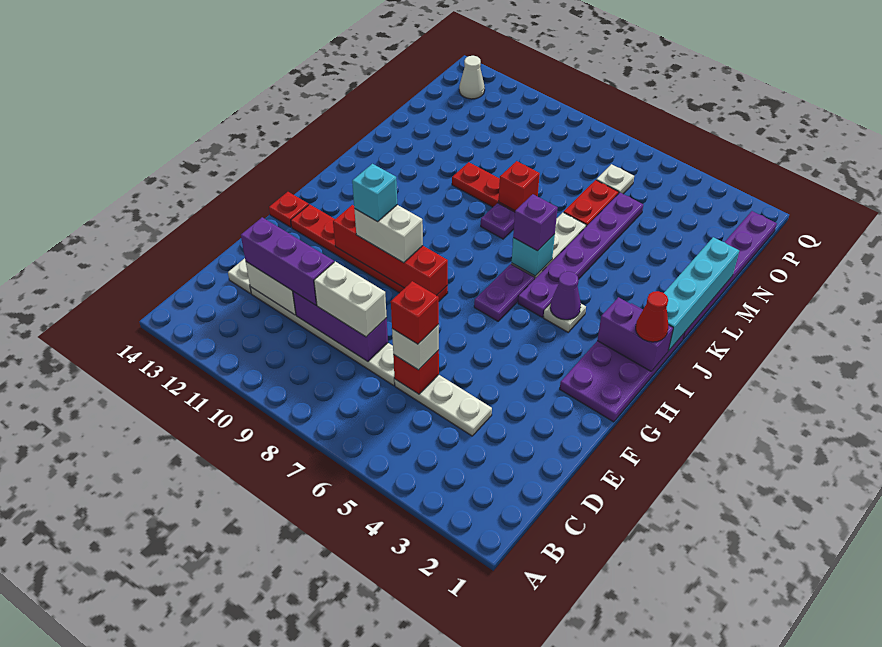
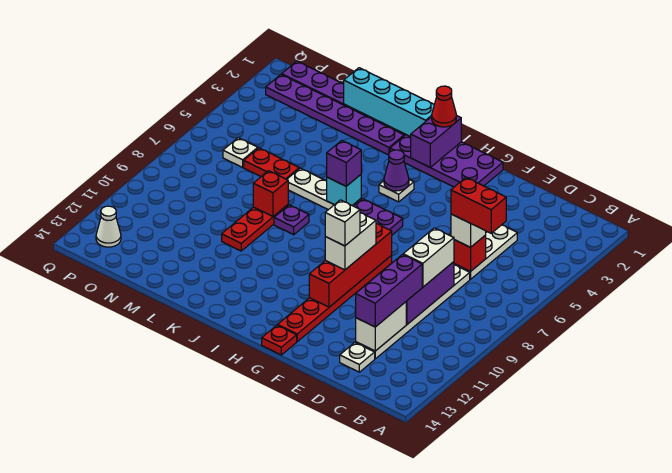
red 1x1 brick [391,281,439,344] -> red 1x2 brick [451,177,506,233]
cyan 1x1 brick [352,164,397,222] -> white 1x1 brick [325,200,360,246]
purple 1x6 plate [518,193,643,317] -> purple 1x6 plate moved to [266,74,404,155]

